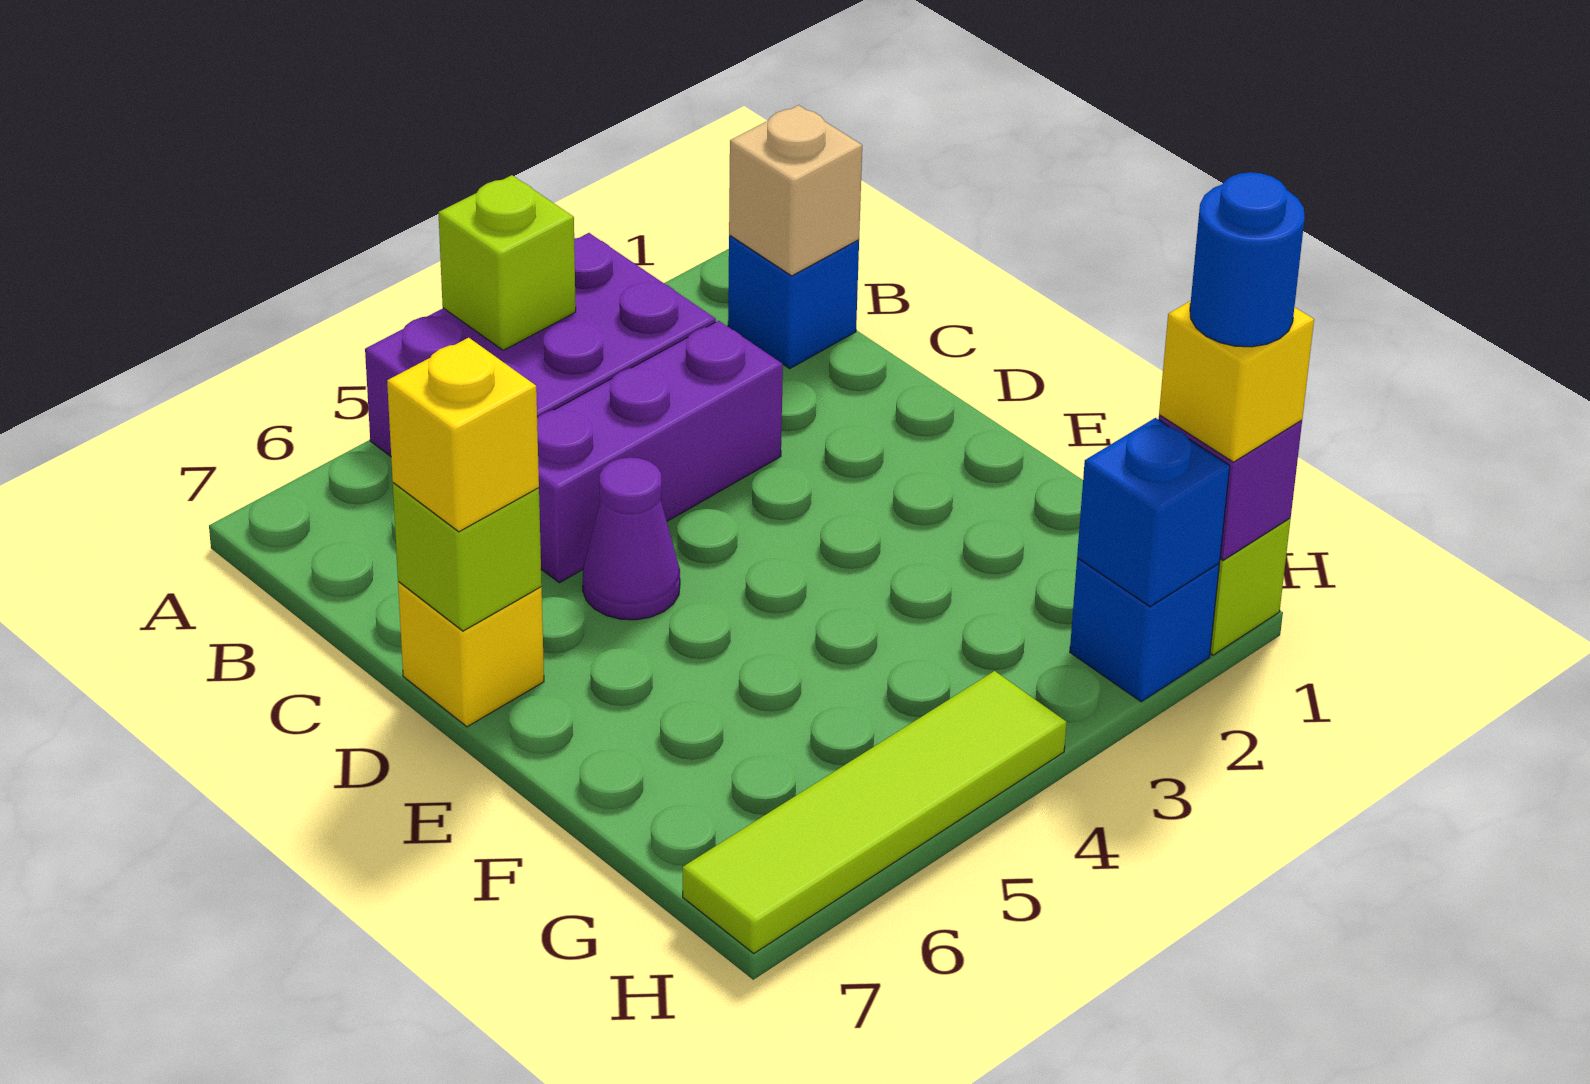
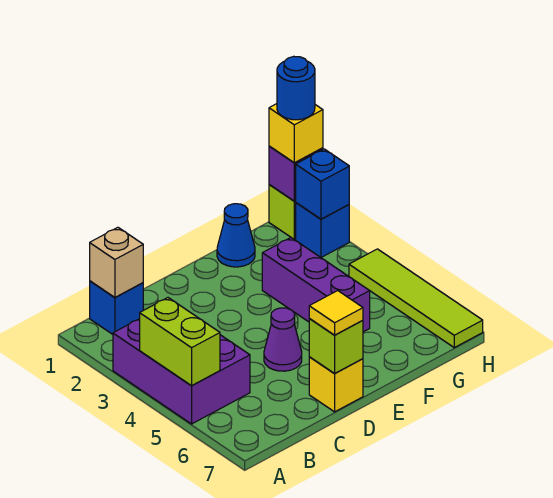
lime 1x1 brick [438,175,576,350] -> lime 1x2 brick [140,298,220,386]
purple 1x3 brick [537,321,783,583] -> purple 1x3 brick moved to [262,238,370,332]
yellow 1x1 brick [387,338,539,532] -> yellow 1x1 tile [309,291,363,335]
none -> blue 1x1 cone [217,204,255,267]

